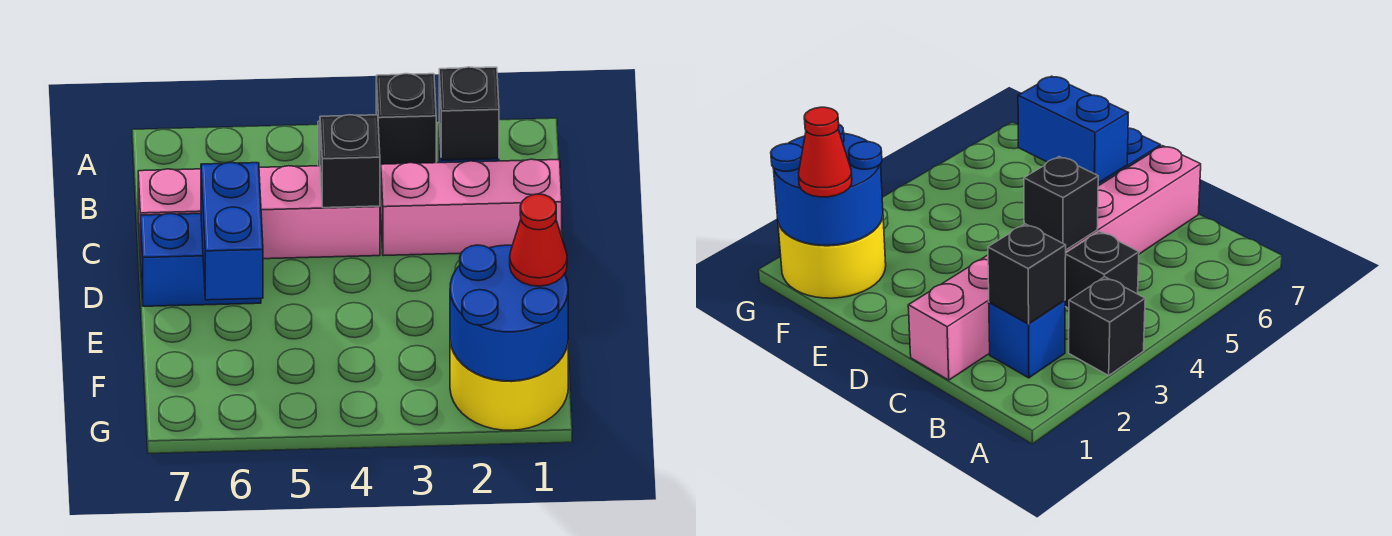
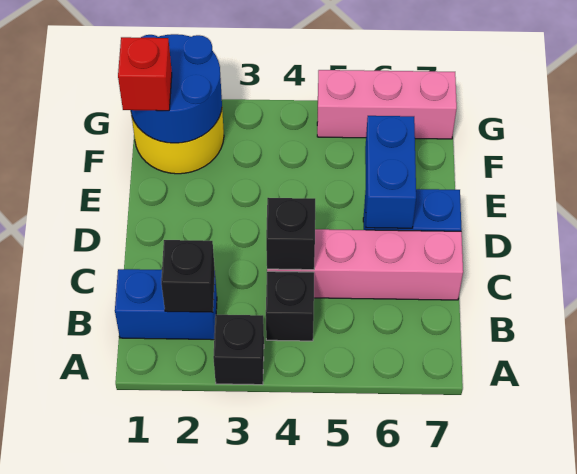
blue 1x1 brick [989,300,1065,378] -> blue 1x2 brick [115,269,217,340]
pink 1x3 brick [381,159,562,256] -> pink 1x3 brick moved to [317,70,457,139]
red 1x1 cone [510,194,567,286] -> red 1x1 brick [118,37,172,111]

